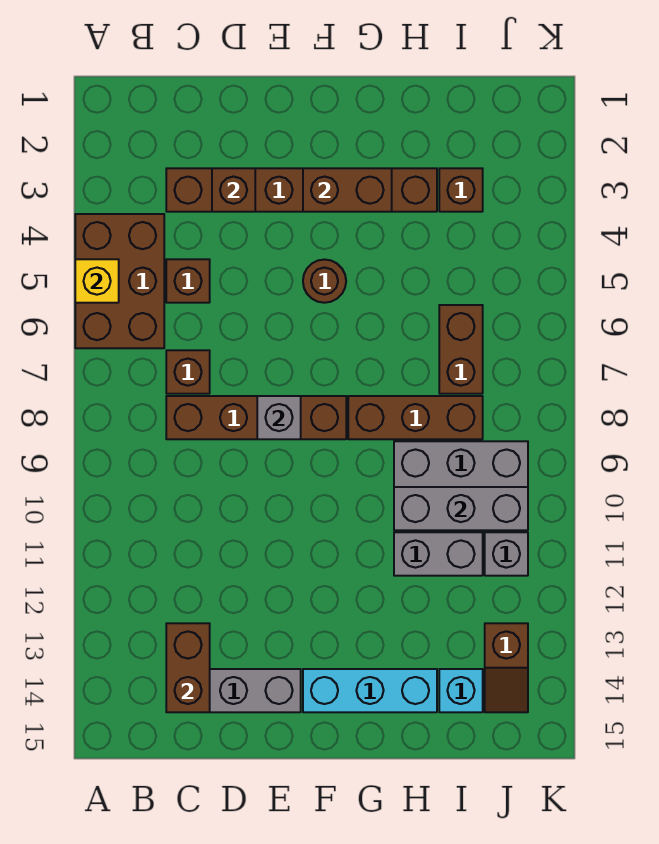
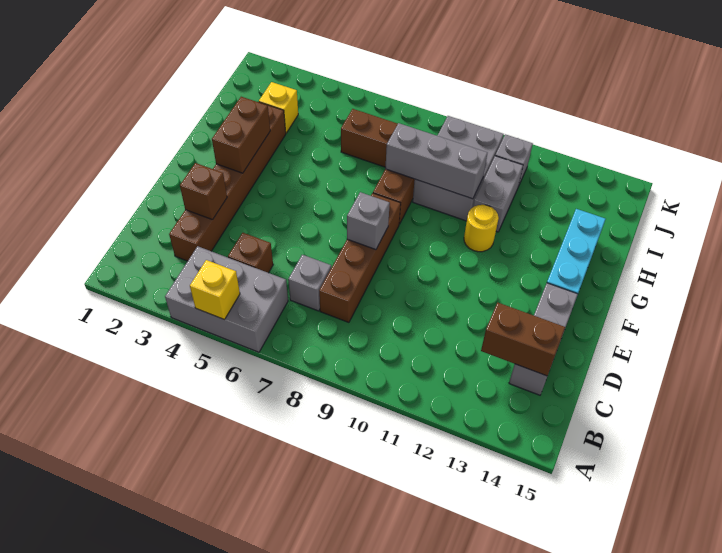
brown 2x3 brick [75,214,164,348] -> grey 2x3 brick [165,246,288,352]
brown 1x1 brick [166,350,210,394] -> grey 1x1 brick [288,255,331,311]
brown 1x1 round brick [303,260,346,303] -> none
none -> yellow 1x1 round brick [464,205,499,252]
grey 1x3 brick [394,487,528,530] -> grey 1x3 brick turned to [385,123,487,199]
brown 1x1 brick [439,168,483,212] -> yellow 1x1 brick [259,82,298,133]
cyan 1x1 brick [439,669,483,712] -> none
brown 1x2 slope [485,623,528,712] -> none

